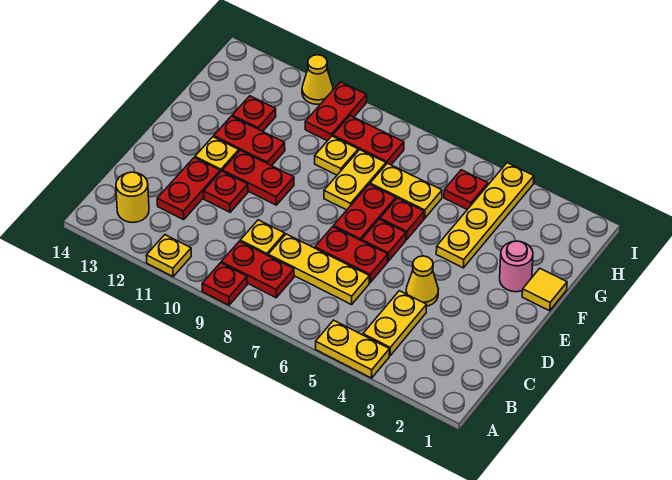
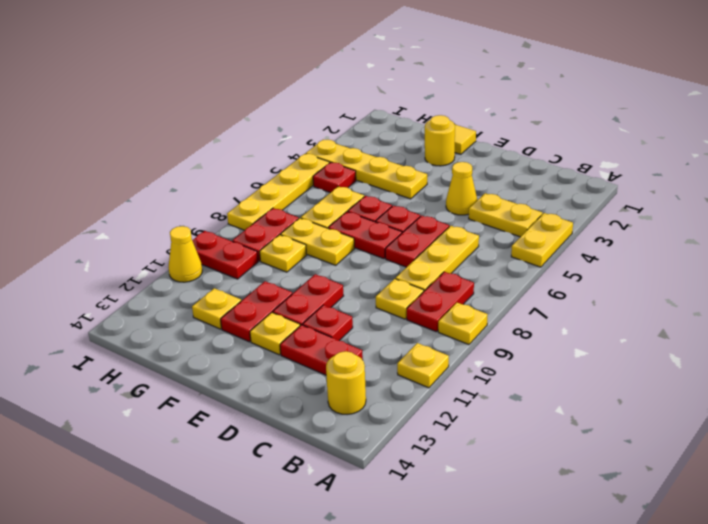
red 1x1 plate [202,263,247,305] -> yellow 1x1 plate [438,303,488,345]
pink 1x1 round brick [500,241,533,292] -> yellow 1x1 round brick [425,115,455,166]
red 1x1 plate [232,96,276,131] -> yellow 1x1 plate [192,288,241,329]
none -> yellow 1x4 plate [227,154,329,230]

